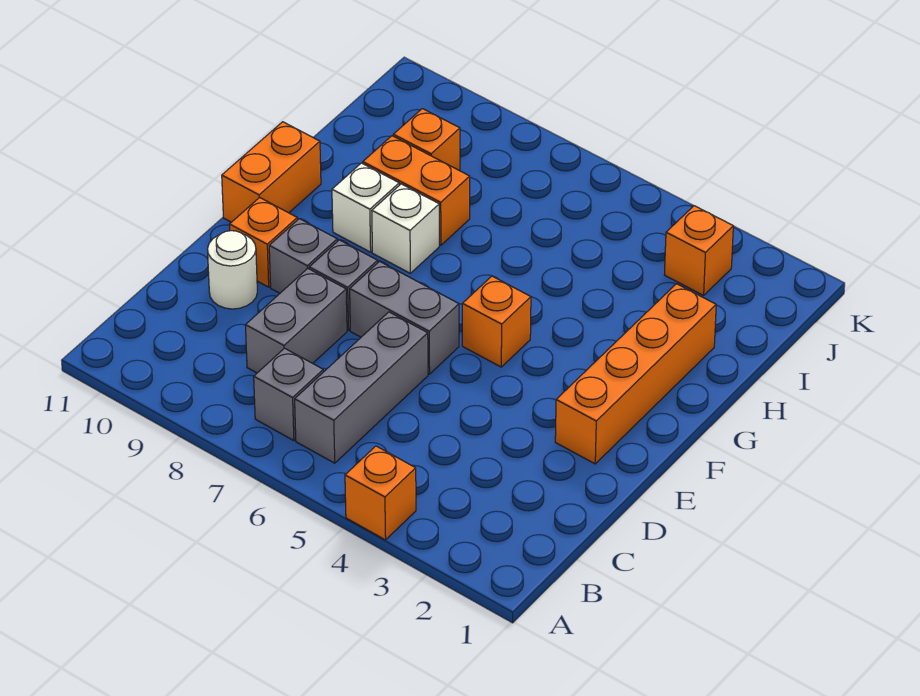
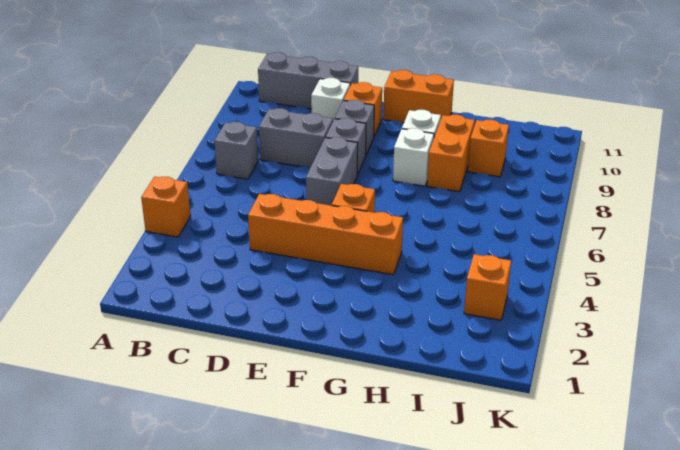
grey 1x3 brick [295,312,428,463] -> grey 1x3 brick moved to [258,52,358,109]
white 1x1 round brick [208,231,257,309] -> white 1x1 brick [311,78,350,121]
orange 1x4 brick [555,284,716,464] -> orange 1x4 brick moved to [248,194,403,275]

